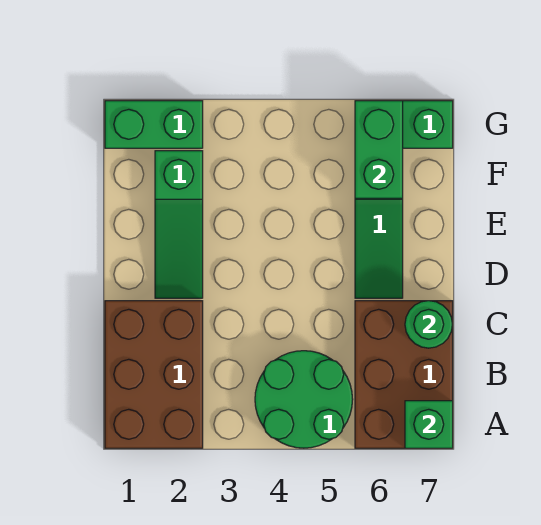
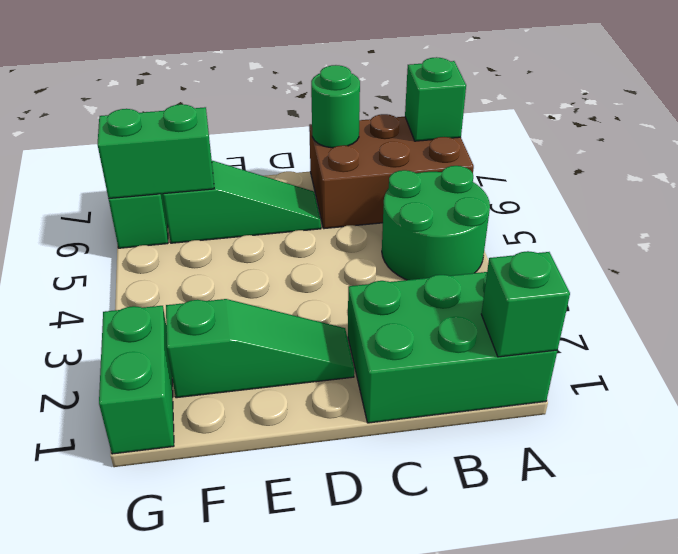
brown 2x3 brick [105,301,203,448] -> green 2x3 brick [348,272,557,423]
none -> green 1x1 brick [481,251,570,357]

